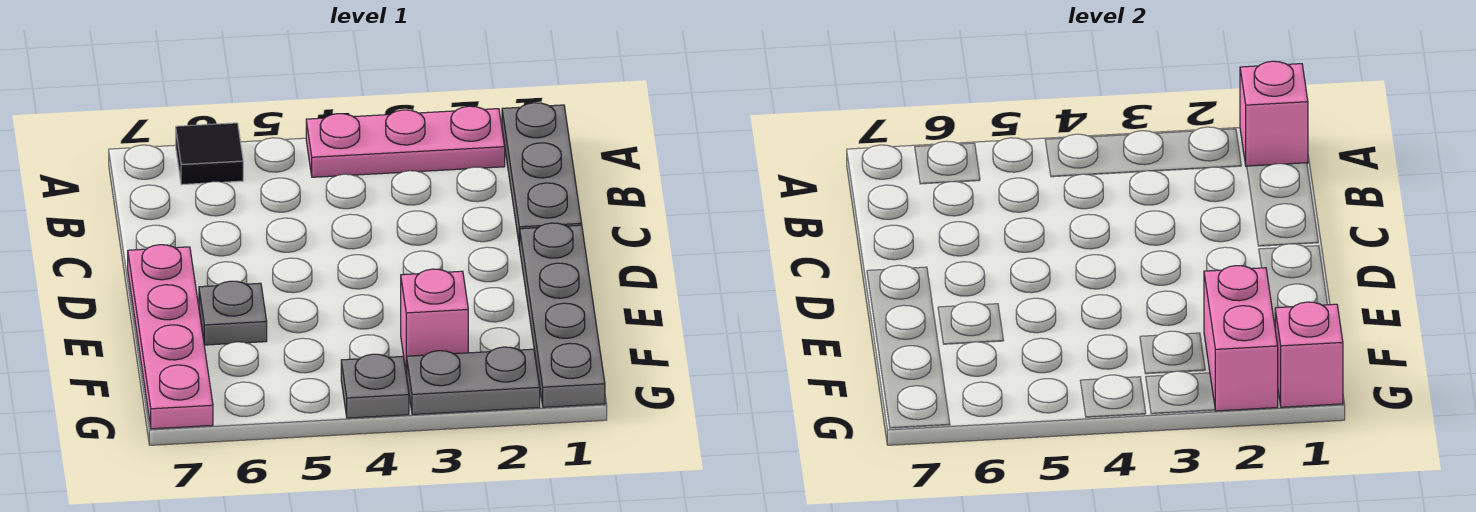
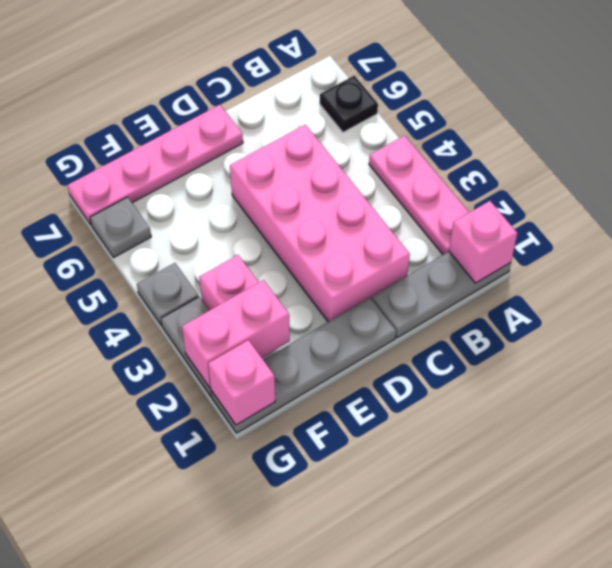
black 1x1 tile [176,123,243,185] -> black 1x1 plate [320,76,378,132]
none -> pink 2x4 brick [230,125,410,322]
grey 1x1 plate [199,281,267,345] -> grey 1x1 plate moved to [90,197,151,257]

